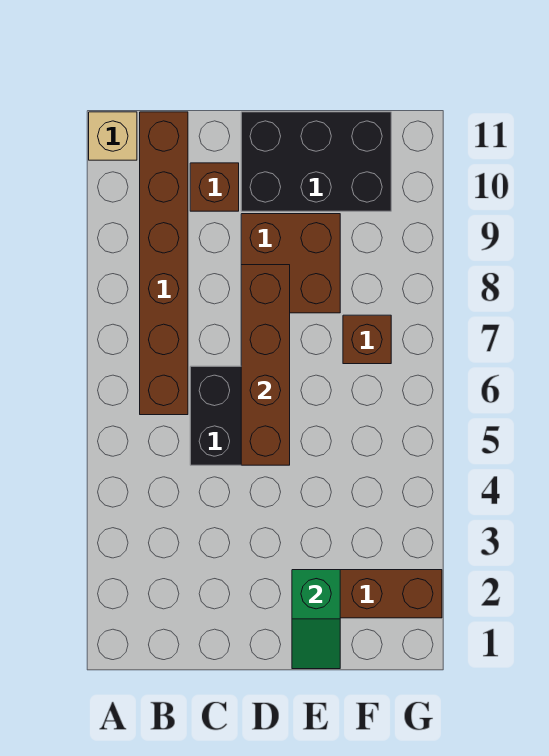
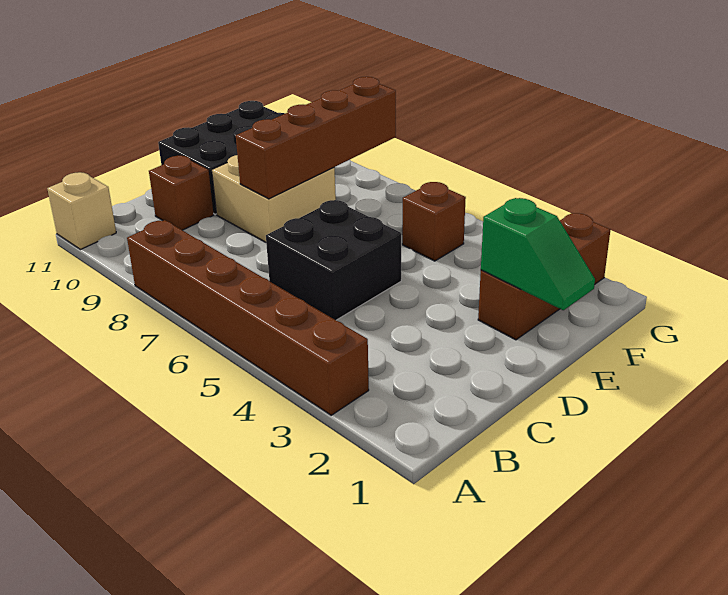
brown 1x6 brick [140,112,188,415] -> brown 1x6 brick moved to [127,220,369,415]
brown 1x4 brick [241,265,290,465] -> brown 1x4 brick turned to [236,77,396,199]
brown 2x2 brick [241,214,340,313] -> tan 2x2 brick [212,155,336,242]
brown 1x1 brick [343,315,391,364] -> brown 1x1 brick moved to [402,182,466,261]

